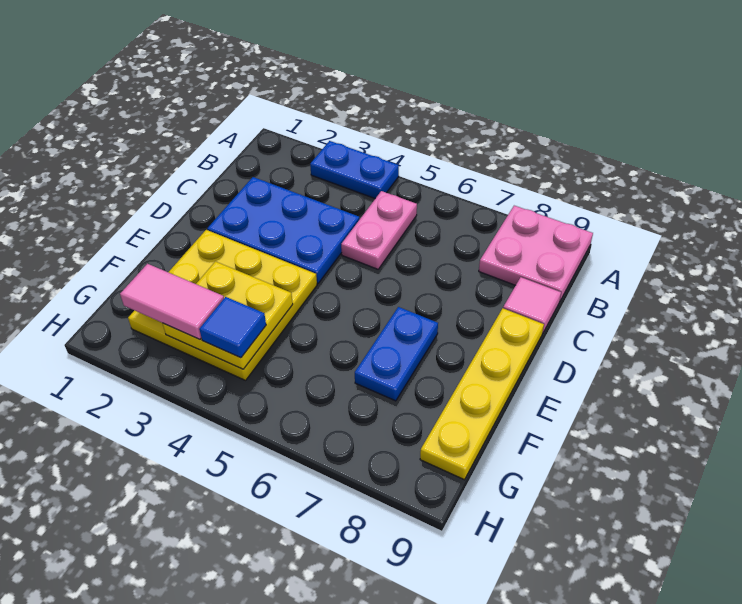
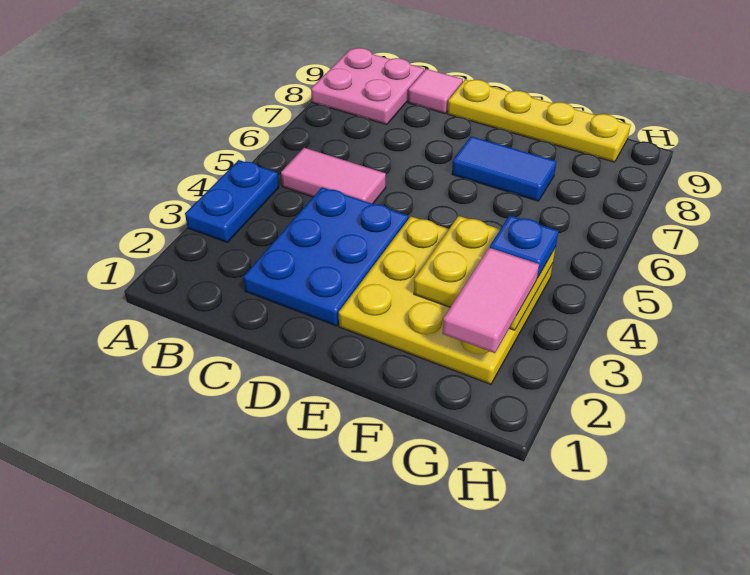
pink 1x2 plate [341,191,417,269] -> pink 1x2 tile [281,148,386,204]
blue 1x2 plate [355,307,438,401] -> blue 1x2 tile [452,136,556,201]
blue 1x1 tile [199,297,266,358] -> blue 1x1 plate [490,215,558,278]

